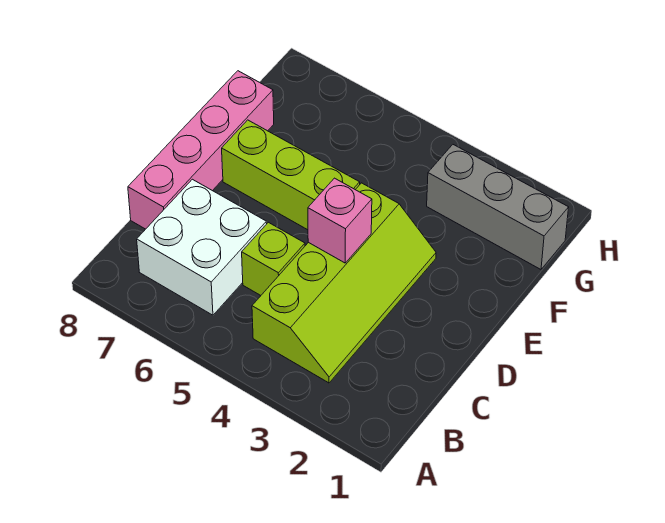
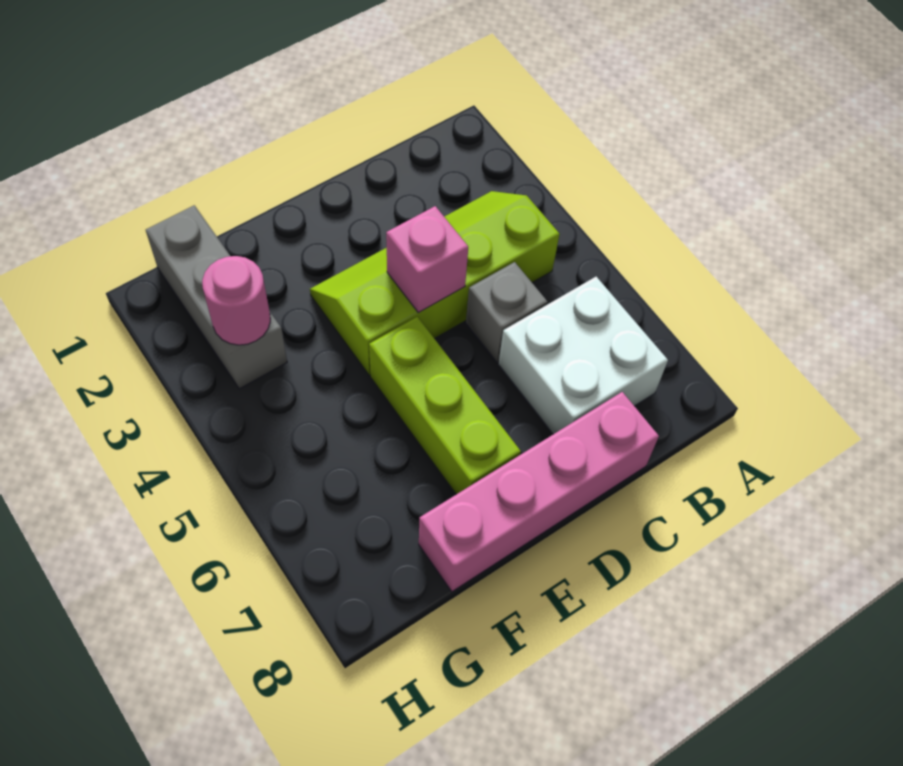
lime 1x1 brick [242,222,305,295] -> grey 1x1 brick [466,262,547,362]
none -> pink 1x1 round brick [202,256,270,345]

